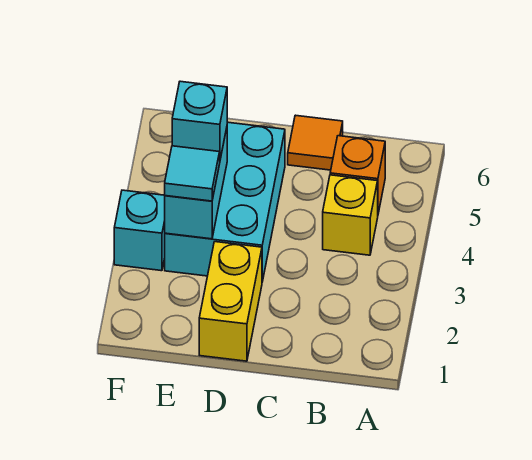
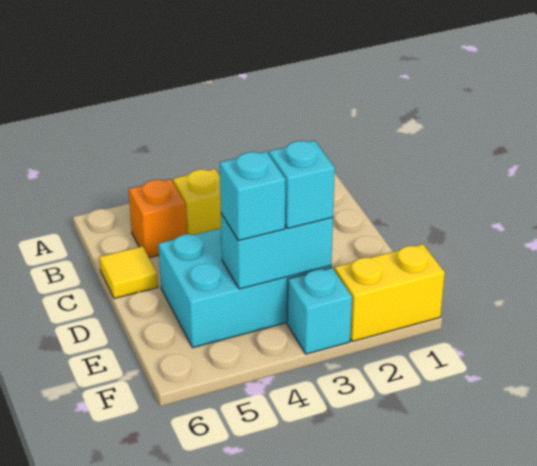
orange 1x1 tile [288,115,343,170] -> yellow 1x1 tile [99,246,158,298]
yellow 1x2 brick [199,242,262,361] -> yellow 1x2 brick moved to [334,244,445,341]
cyan 1x1 tile [165,146,220,201] -> cyan 1x1 brick [269,141,335,228]

